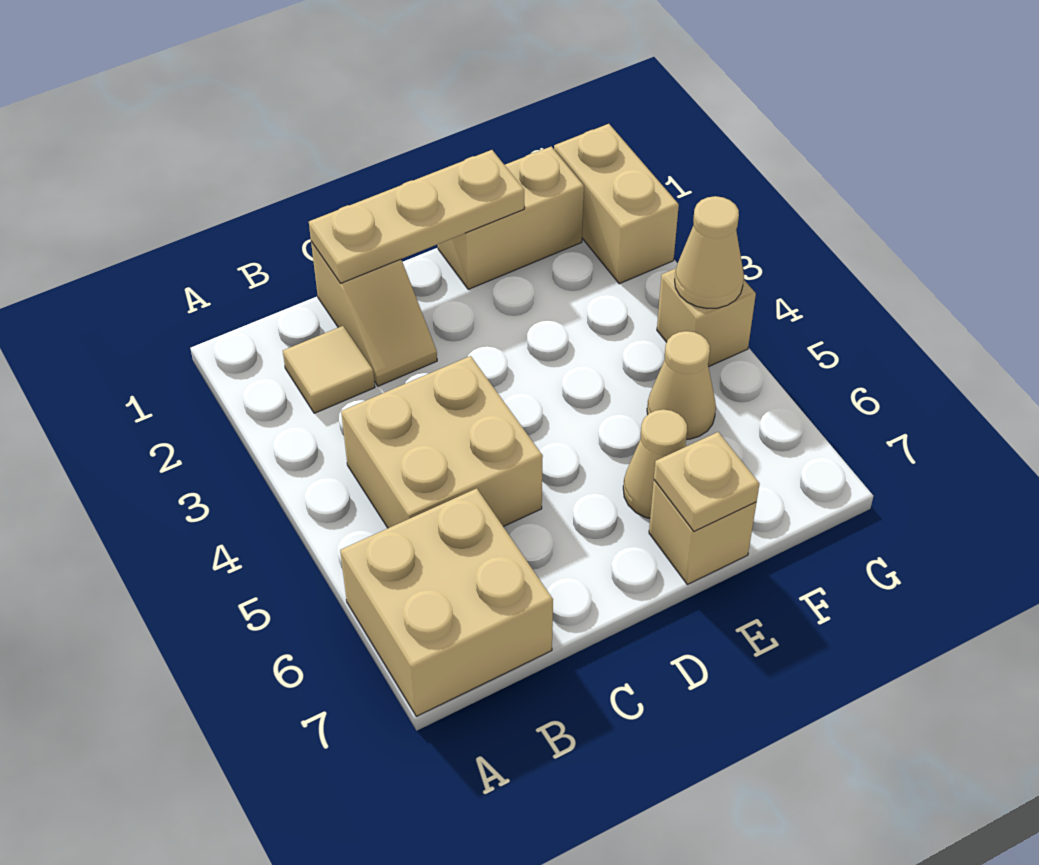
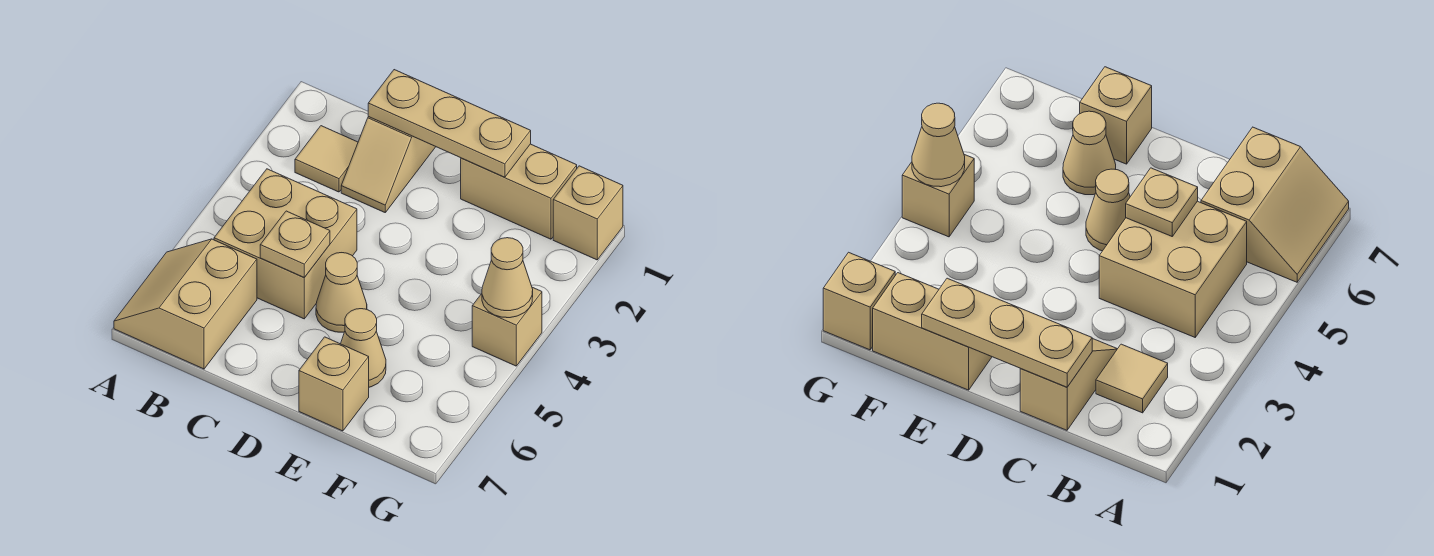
tan 2x2 brick [340,488,553,716] -> tan 2x2 slope [114,239,257,369]
tan 1x1 plate [654,432,759,531] -> tan 1x1 plate moved to [260,211,330,277]
tan 1x1 cone [647,331,716,440] -> tan 1x1 cone moved to [316,253,367,332]
tan 1x2 brick [554,124,679,284] -> tan 1x1 brick [553,166,623,260]

